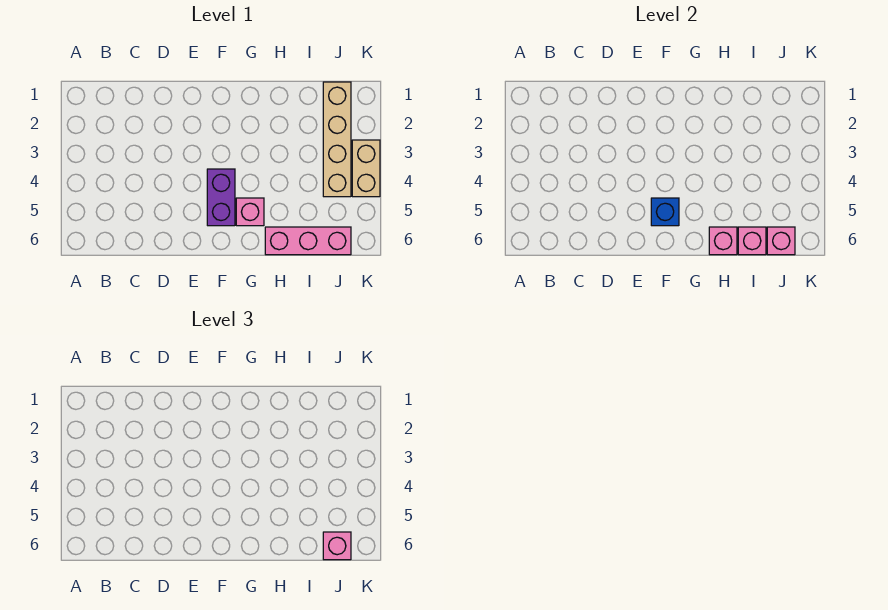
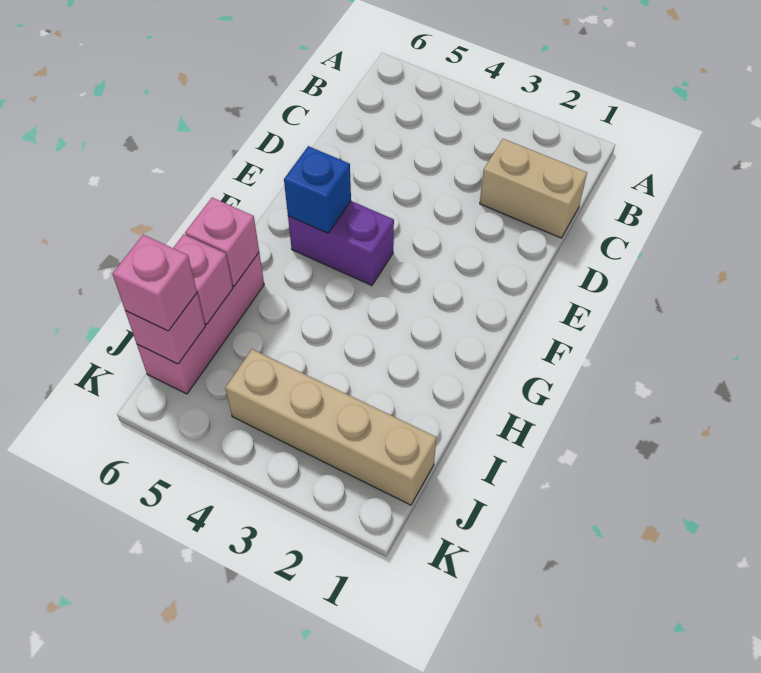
pink 1x1 brick [236,198,264,226] -> none
tan 1x2 brick [352,140,380,197] -> tan 1x2 brick moved to [480,139,587,238]

